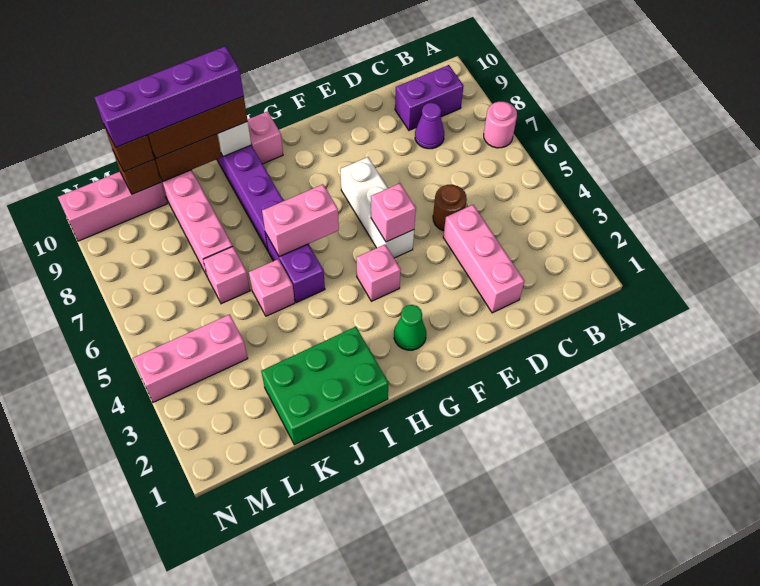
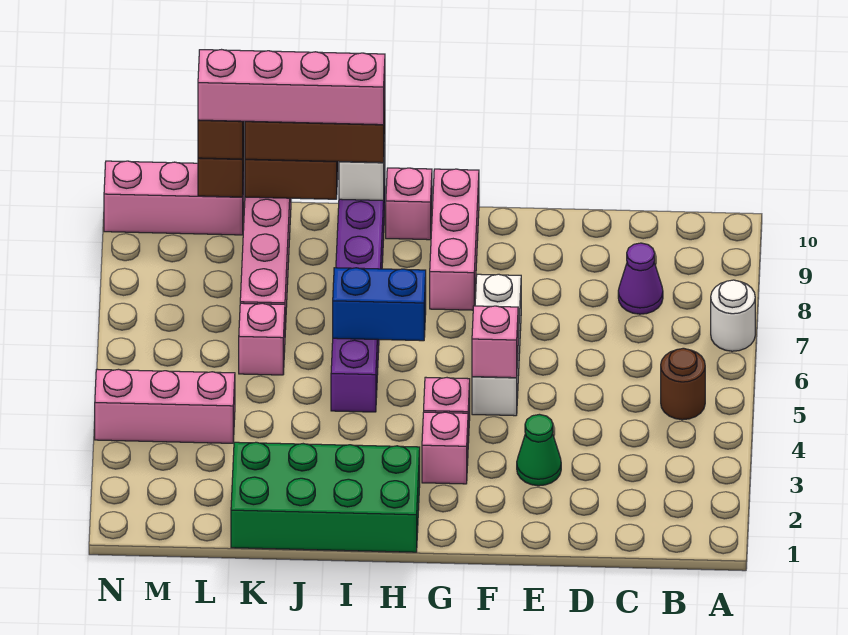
pink 1x1 round brick [484,102,517,148] -> white 1x1 round brick [711,280,755,351]
purple 1x2 brick [395,65,464,130] -> none
pink 1x3 brick [443,205,524,313] -> pink 1x3 brick moved to [430,169,479,310]
brown 1x1 round brick [433,185,467,231] -> brown 1x1 round brick moved to [661,348,705,420]
green 1x1 cone [394,305,426,350] -> green 1x1 cone moved to [517,414,561,486]
pink 1x2 brick [262,184,339,257] -> blue 1x2 brick [333,268,426,341]
green 2x3 brick [261,327,389,445] -> green 2x4 brick [231,442,420,552]
purple 1x4 brick [94,46,244,147] -> pink 1x4 brick [198,50,385,125]
pink 1x1 brick [249,259,295,316] -> pink 1x1 brick moved to [422,412,468,484]

